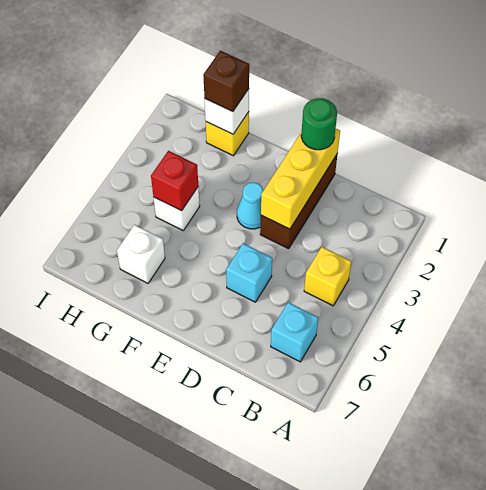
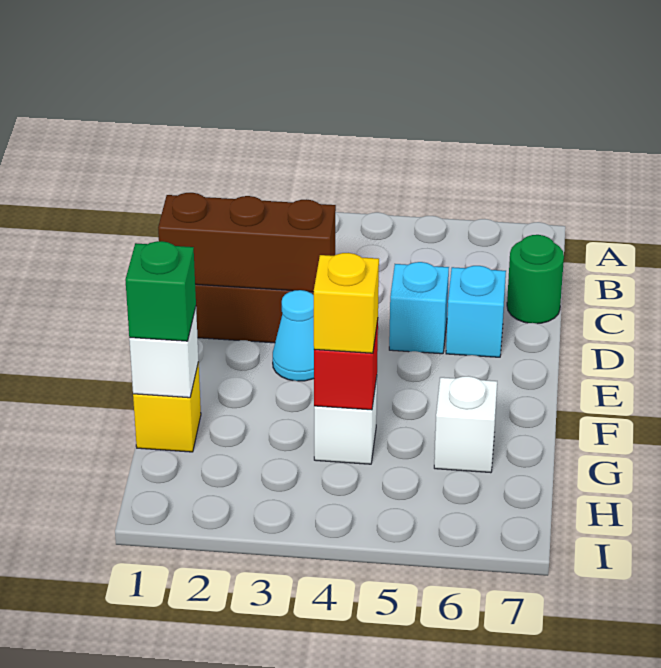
yellow 1x1 brick [304,247,351,306] -> yellow 1x1 brick moved to [314,253,379,353]
cyan 1x1 brick [271,302,318,362] -> cyan 1x1 brick moved to [446,266,506,357]
yellow 1x3 brick [261,129,340,229] -> brown 1x3 brick [158,193,336,292]
green 1x1 round brick [301,98,337,150] -> green 1x1 round brick moved to [507,235,564,324]
brown 1x1 brick [203,51,249,112] -> green 1x1 brick [125,241,196,341]

